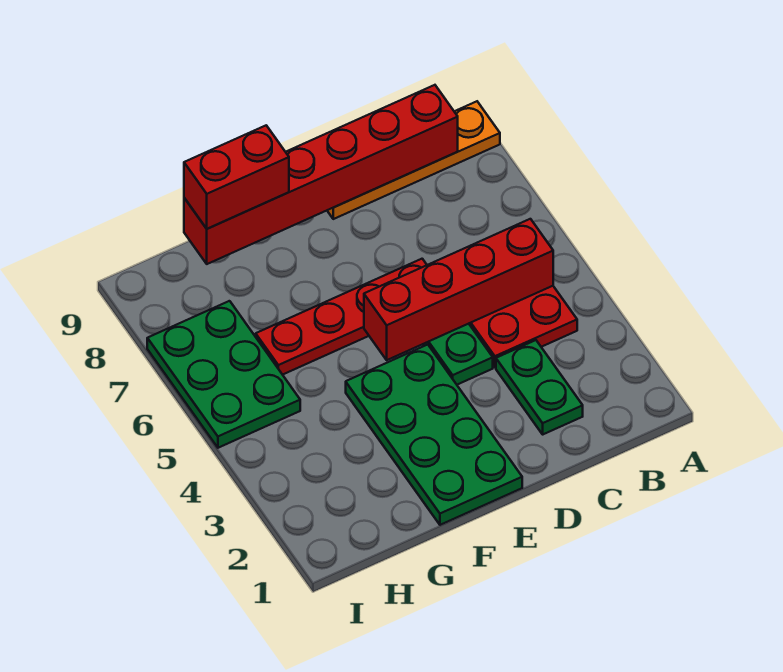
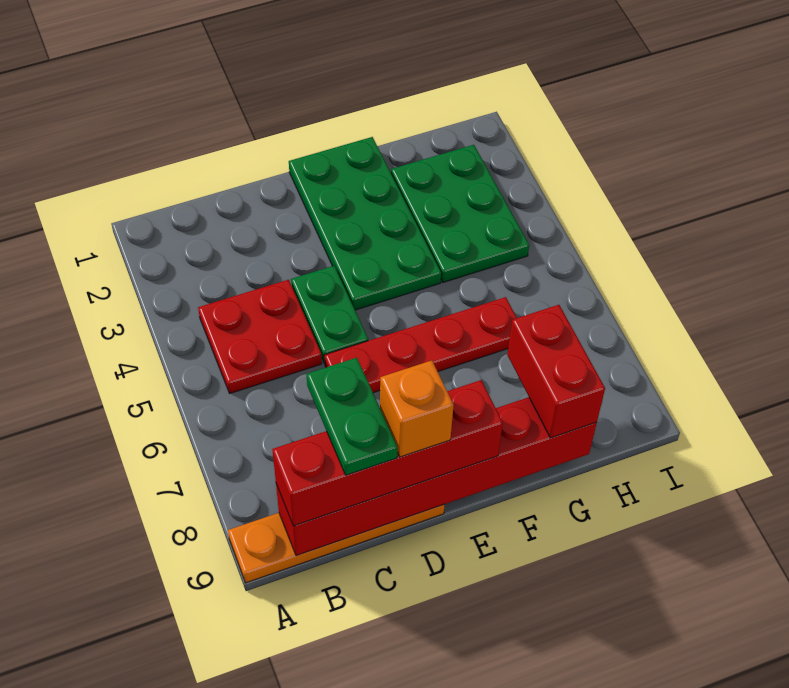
red 1x4 brick [364,219,553,360] -> red 1x4 brick moved to [272,380,503,526]
green 1x2 plate [496,340,583,434] -> green 1x2 plate moved to [307,358,397,475]
none -> orange 1x1 brick [380,361,454,457]
red 1x2 brick [184,125,289,229] -> red 1x2 brick turned to [507,305,605,438]
green 2x3 plate [147,301,300,448] -> green 2x3 plate moved to [391,145,529,282]

